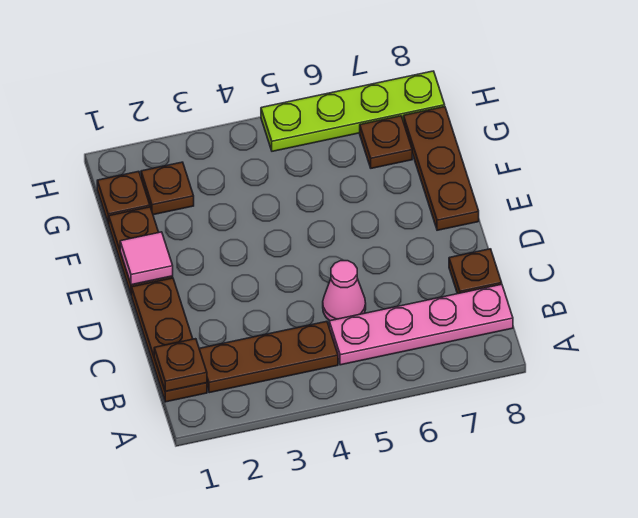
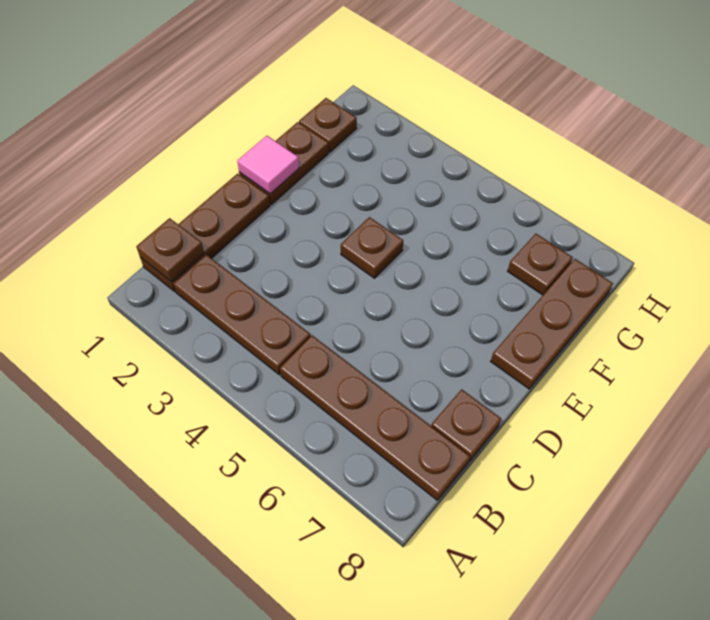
pink 1x4 plate [329,284,513,365] -> brown 1x4 plate [280,336,470,500]
pink 1x1 cone [323,261,366,321] -> none
brown 1x1 plate [141,162,194,215] -> brown 1x1 plate moved to [341,217,403,278]
lime 1x4 plate [261,71,445,151] -> none

